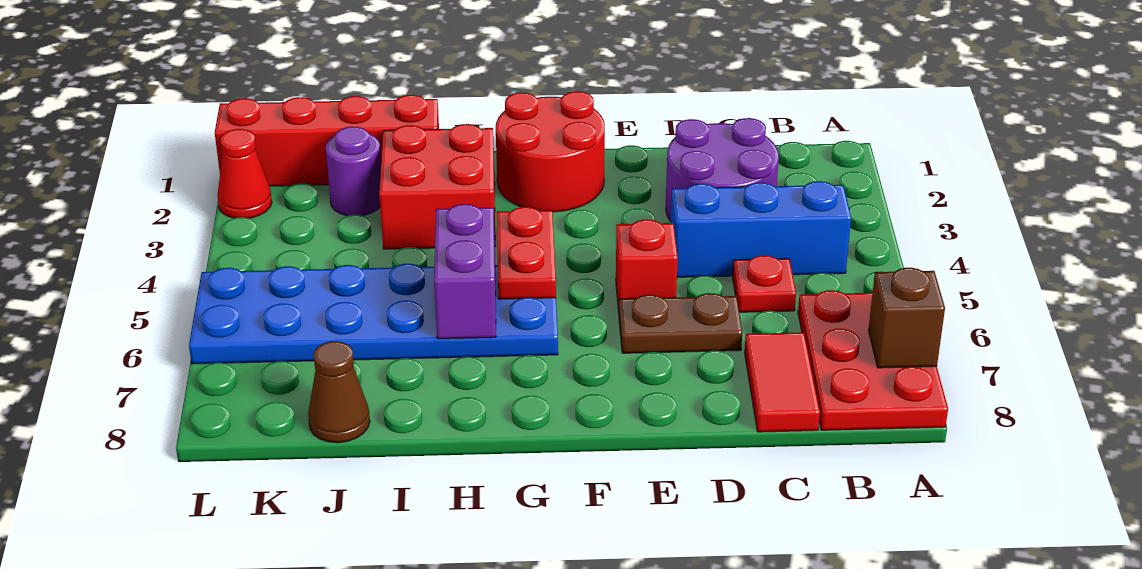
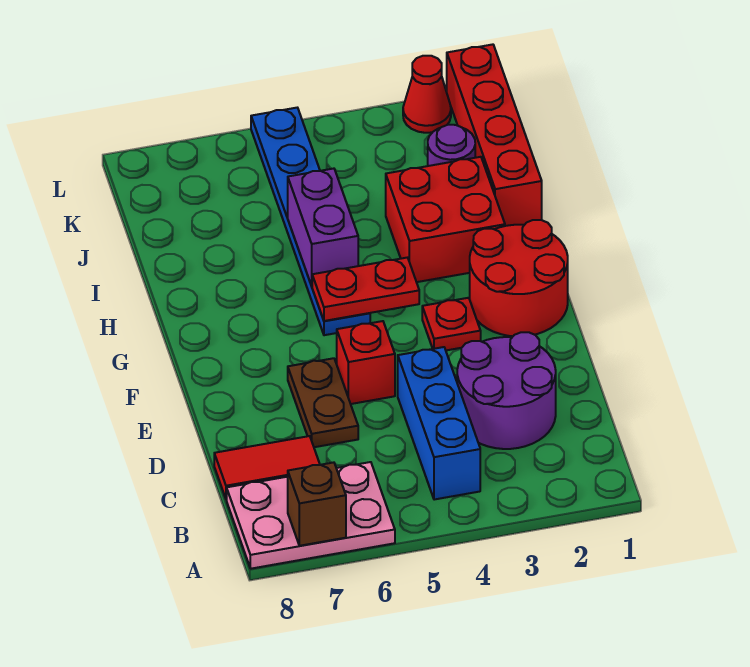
red 2x3 plate [798,290,948,430] -> pink 2x3 plate [227,462,395,569]
red 1x1 plate [733,255,796,312] -> red 1x1 plate moved to [422,298,481,350]
blue 2x6 plate [189,264,558,364] -> blue 1x6 plate [251,108,370,335]
purple 1x2 brick [434,204,496,339] -> purple 1x2 brick turned to [288,169,358,286]
brown 1x1 cone [308,341,370,443] -> none

